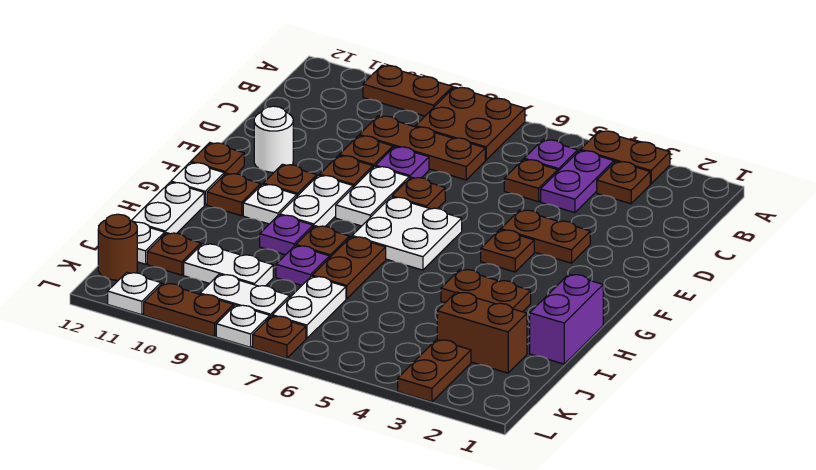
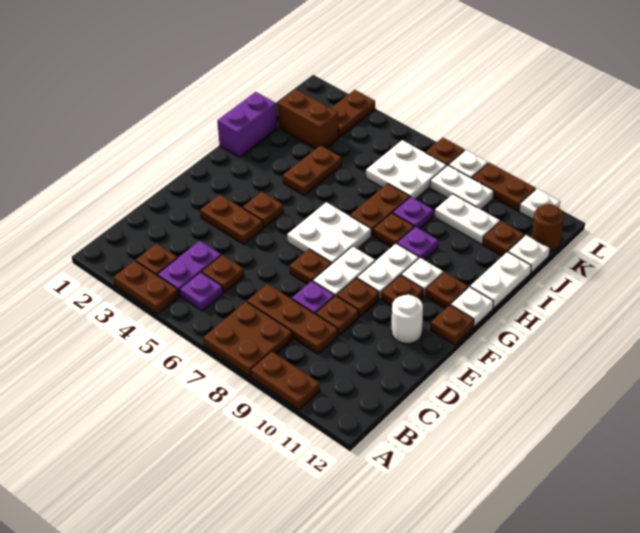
brown 1x2 plate [441,269,531,312] -> brown 1x2 plate turned to [283,145,342,195]
white 1x2 plate [272,276,346,338] -> white 2x2 plate [366,140,447,199]

